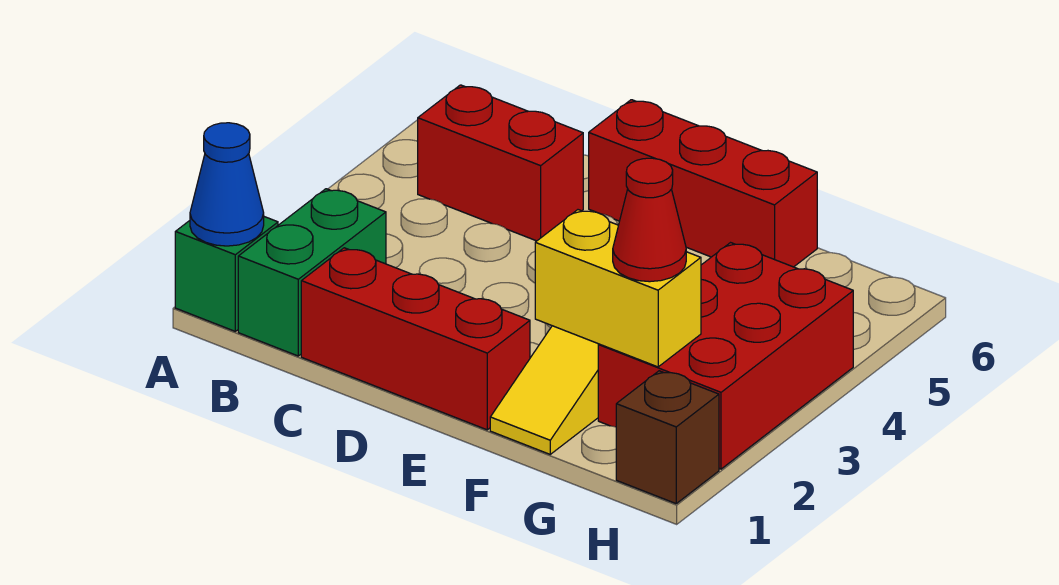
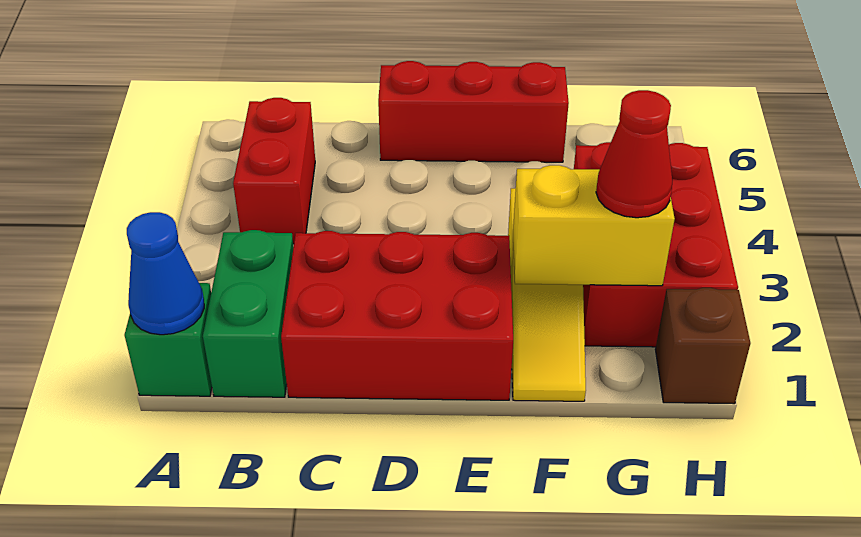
red 1x2 brick [418,85,583,241] -> red 1x2 brick turned to [233,98,315,244]
red 1x3 brick [301,248,530,430] -> red 2x3 brick [281,231,513,400]

